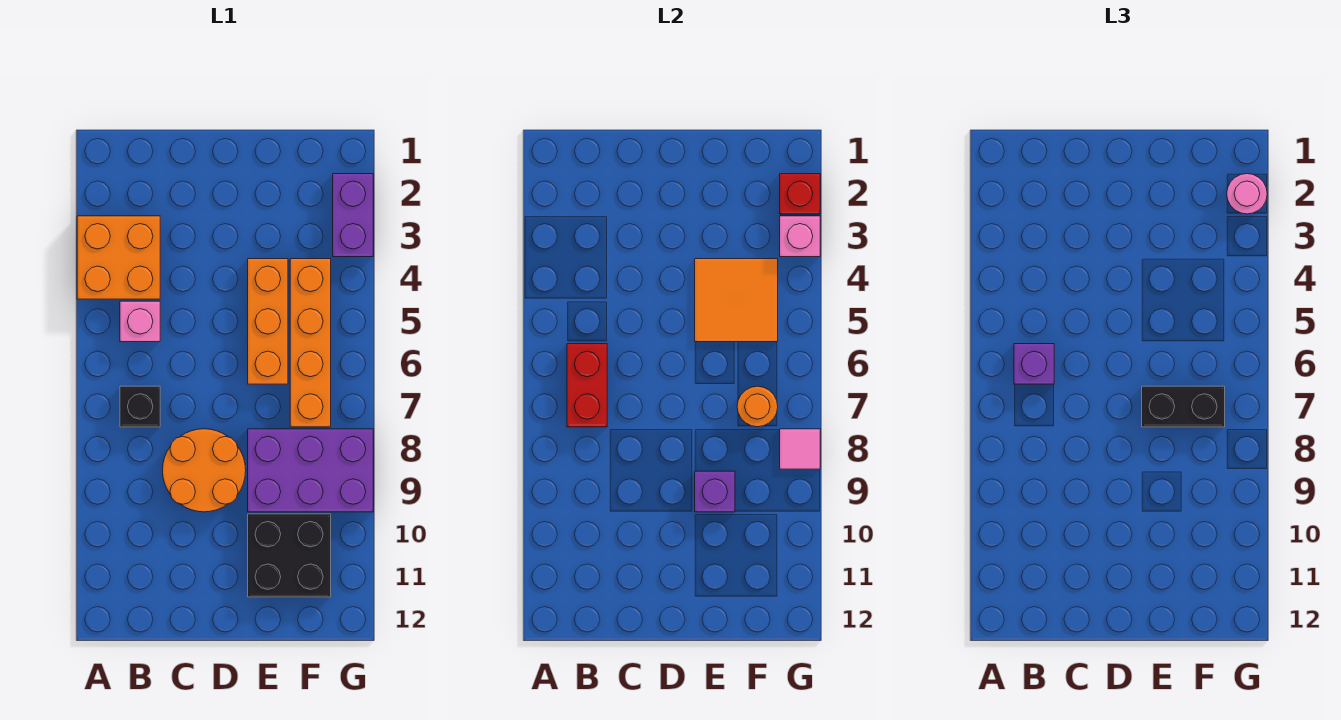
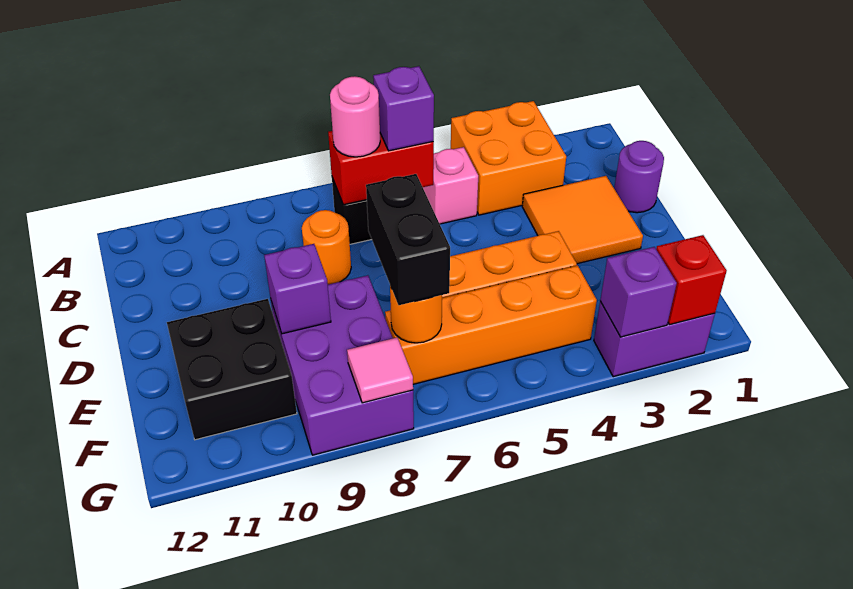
none -> purple 1x1 round brick [614,141,664,213]
orange 2x2 round brick [163,429,246,512] -> orange 1x1 round brick [302,210,351,285]
orange 2x2 tile [695,259,778,342] -> orange 2x2 tile moved to [522,176,643,264]
pink 1x1 round brick [1227,174,1267,214] -> pink 1x1 round brick moved to [330,76,380,157]
pink 1x1 brick [780,216,820,257] -> purple 1x1 brick [600,247,677,337]

